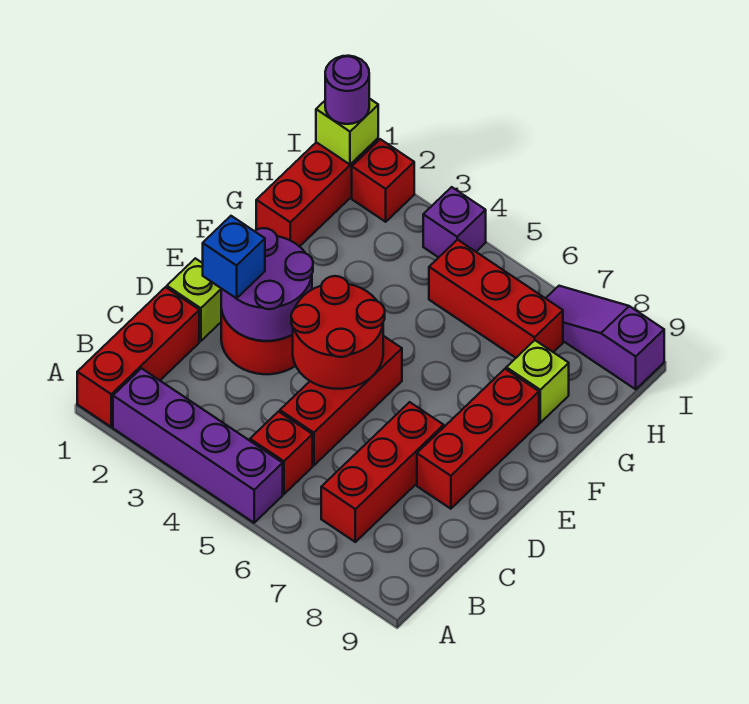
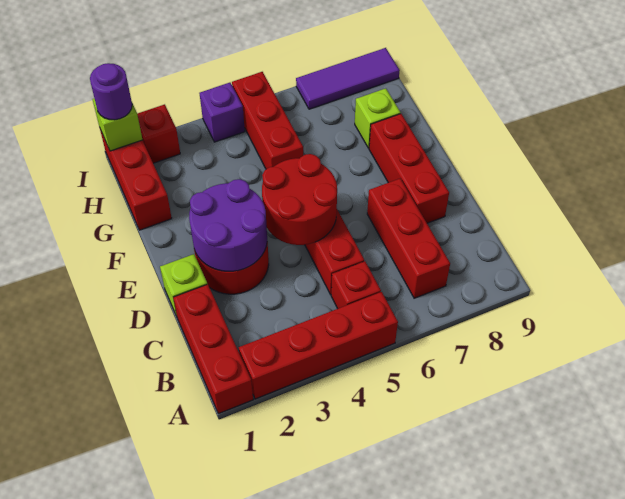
purple 1x4 brick [113,368,283,523] -> red 1x4 brick [239,292,398,399]
blue 1x1 brick [203,216,265,299] -> none
red 1x3 brick [429,239,563,358] -> red 1x3 brick turned to [232,72,303,169]
purple 1x3 slope [546,286,664,389] -> purple 1x3 tile [296,48,400,109]

